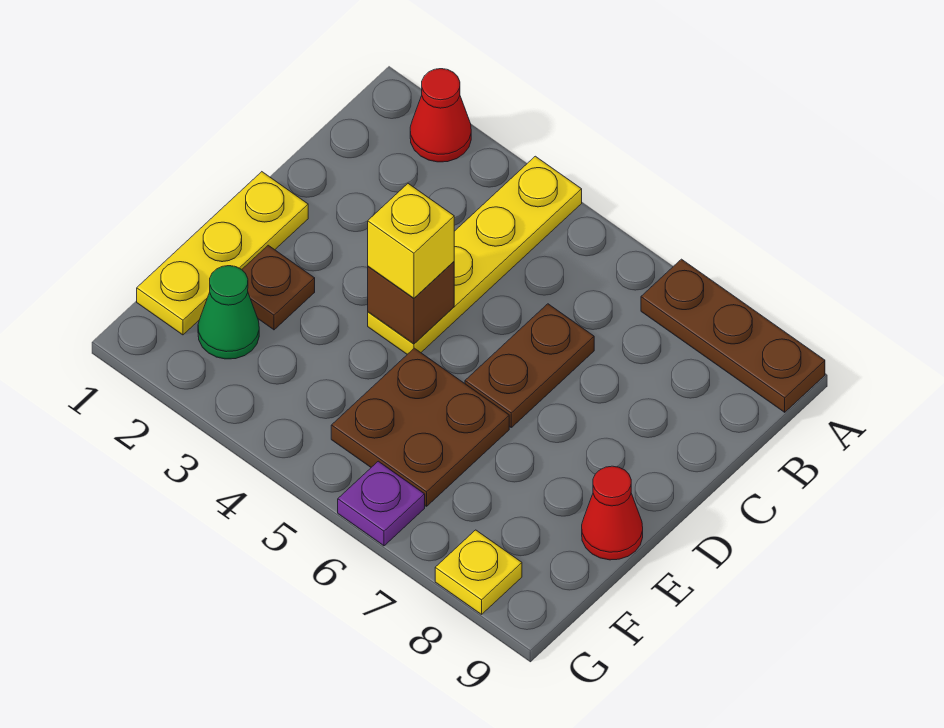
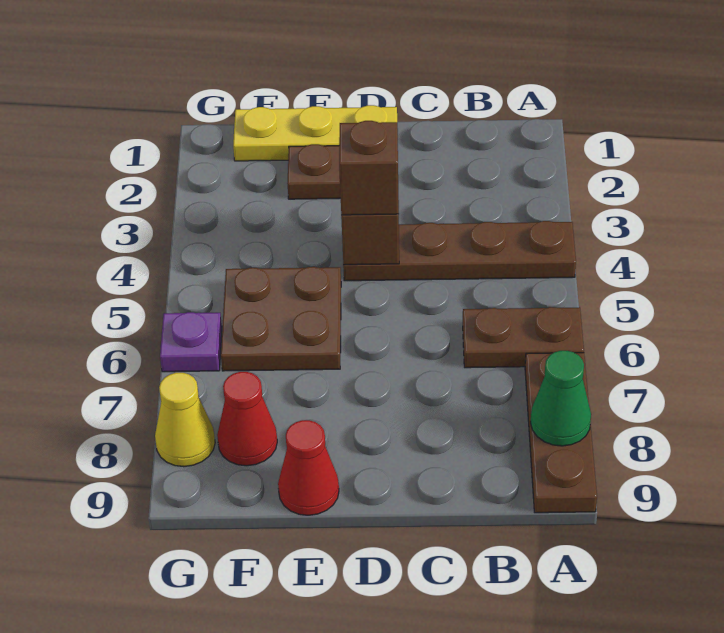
red 1x1 cone [410,69,471,162] -> red 1x1 cone moved to [217,372,277,466]
yellow 1x4 plate [368,156,582,354] -> brown 1x4 plate [343,221,576,281]
brown 1x2 plate [465,304,594,427] -> brown 1x2 plate moved to [463,307,584,368]
yellow 1x1 brick [368,184,454,298] -> brown 1x1 brick [339,121,399,215]
green 1x1 cone [198,266,259,359] -> green 1x1 cone moved to [531,351,591,446]
yellow 1x1 plate [435,530,522,614] -> yellow 1x1 cone [155,373,215,467]

